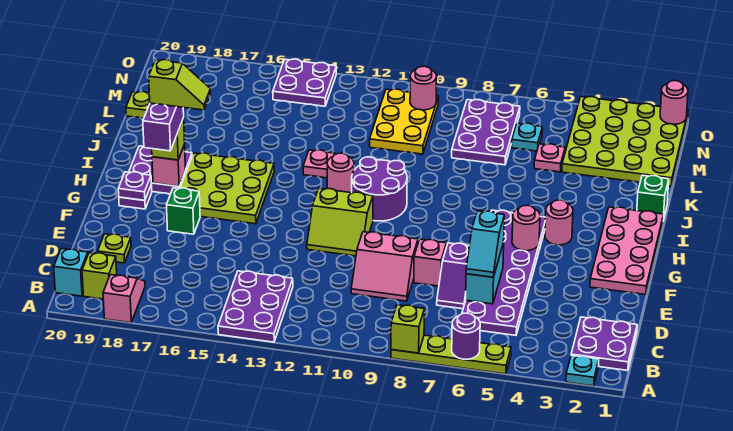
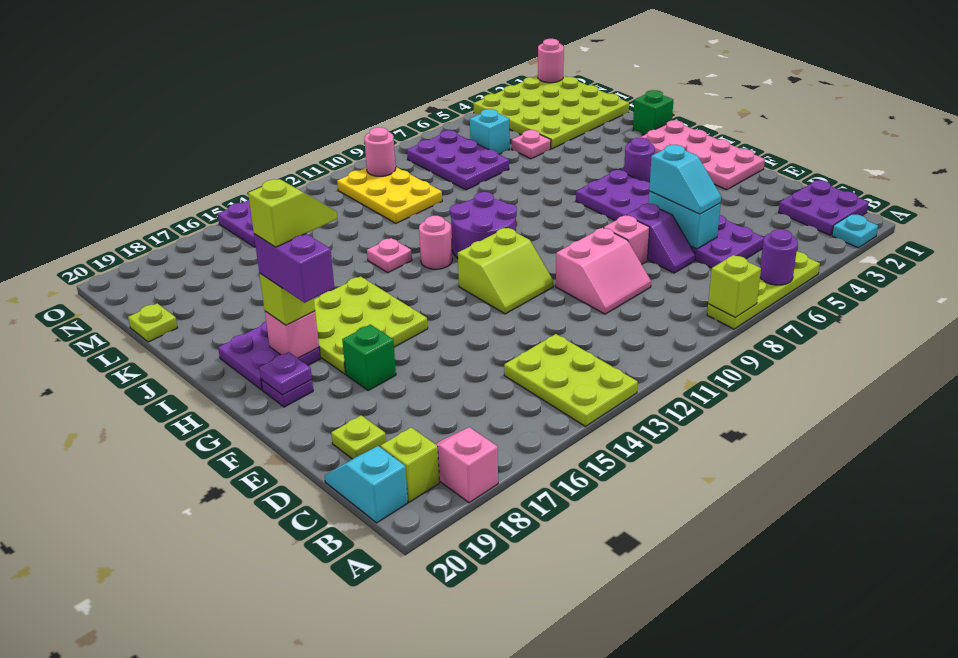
purple 2x3 plate [218,271,293,342] -> lime 2x3 plate [504,334,638,426]
pink 1x1 round brick [512,205,540,251] -> none
pink 1x1 round brick [545,200,573,245] -> purple 1x1 round brick [624,138,655,183]
cyan 1x1 plate [512,123,542,151] -> cyan 1x1 brick [470,109,510,155]

